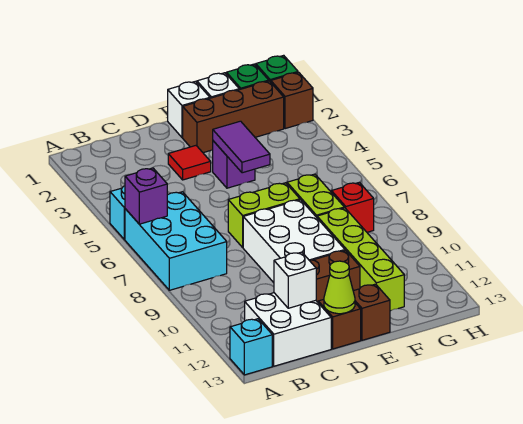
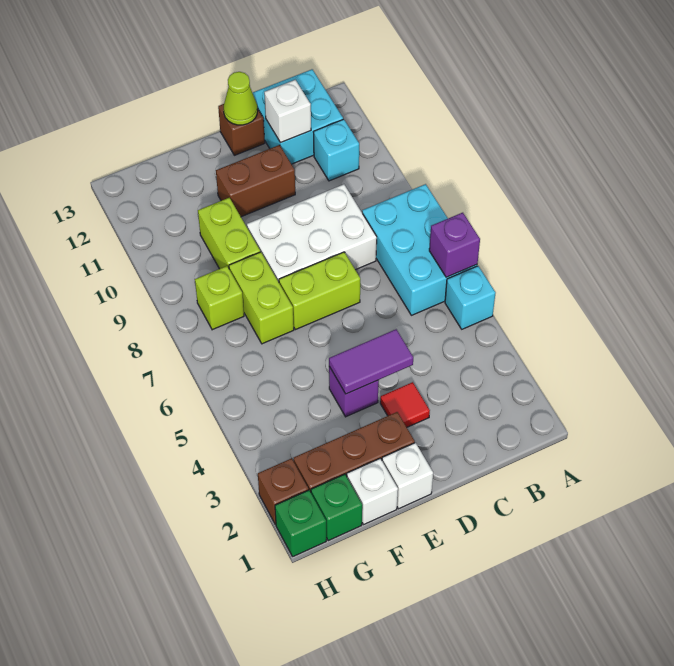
cyan 1x1 brick [230,319,272,375] -> cyan 1x1 brick moved to [314,119,359,181]
white 2x2 brick [245,293,331,366] -> cyan 2x2 brick [253,69,343,164]
white 2x3 brick [243,200,345,283] -> white 2x3 brick turned to [247,184,377,282]
purple 1x2 tile [213,121,270,173] -> purple 1x2 tile turned to [329,329,413,394]
brown 1x1 brick [353,284,390,340] -> none
lime 1x4 brick [317,208,404,311] -> lime 1x2 brick [198,198,260,269]
red 1x1 brick [331,182,374,232] -> lime 1x1 brick [195,266,244,330]

